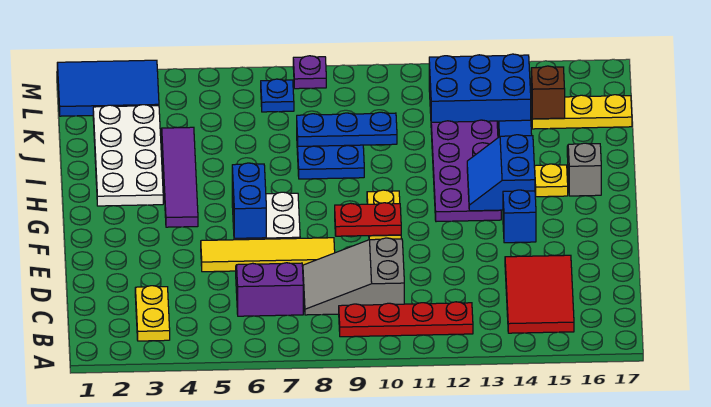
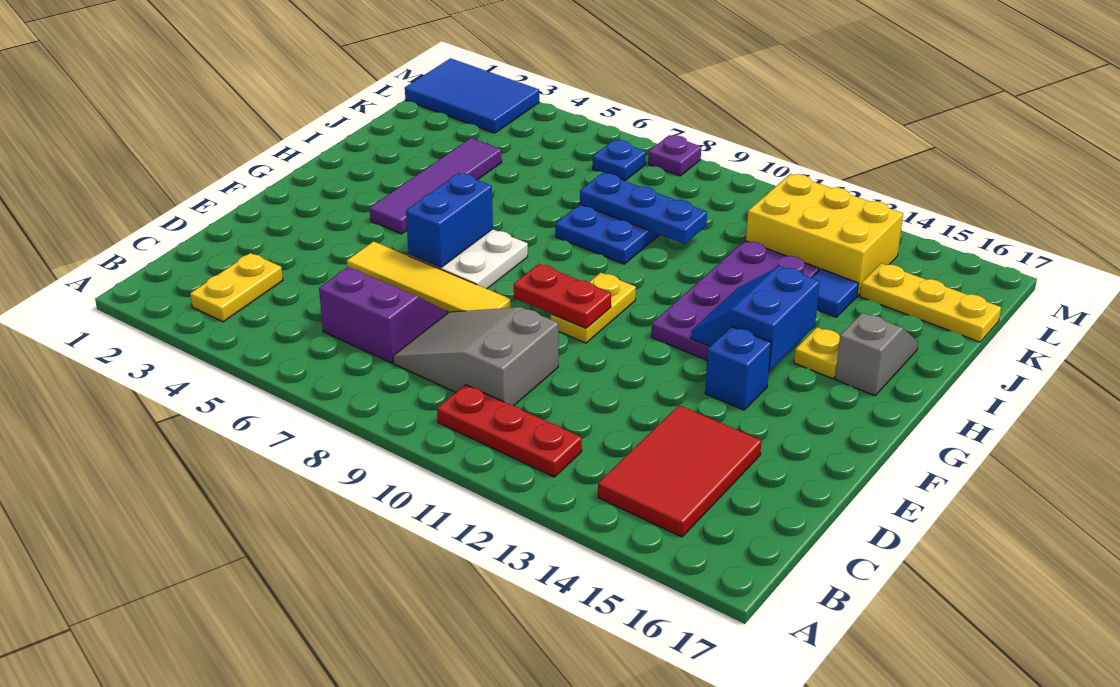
red 1x4 plate [339,302,473,337] -> red 1x3 plate [437,385,582,477]
white 2x4 plate [93,105,163,206] -> none
blue 2x3 brick [429,54,531,130] -> yellow 2x3 brick [746,174,903,296]
brown 1x1 brick [531,66,565,119] -> none

